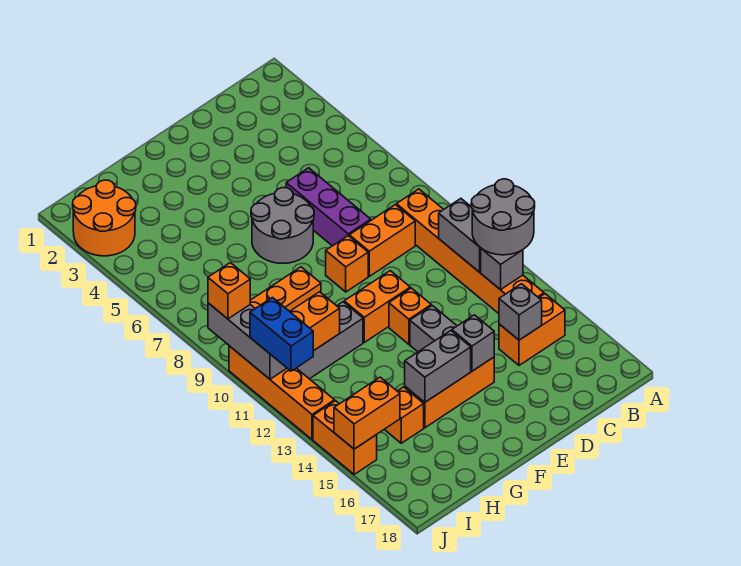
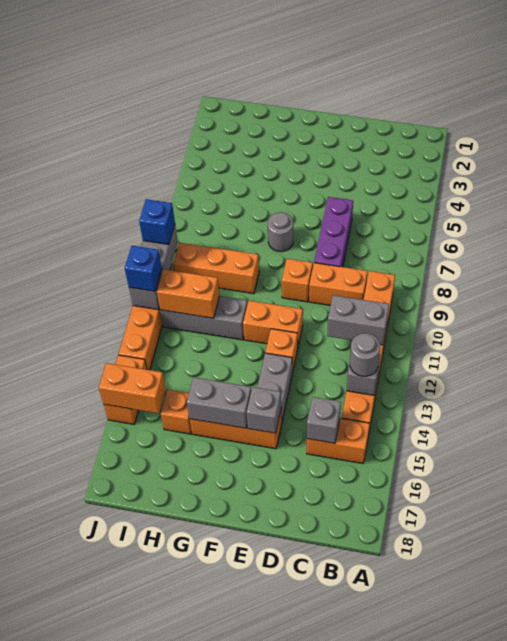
grey 2x2 round brick [471,179,535,255] -> grey 1x1 round brick [350,333,380,376]
grey 1x2 brick [439,199,481,272] -> grey 1x2 brick turned to [327,295,389,345]
grey 2x2 round brick [251,188,314,263] -> grey 1x1 round brick [268,212,293,252]
orange 2x2 round brick [73,180,136,256] -> none
orange 1x1 brick [208,263,250,319] -> blue 1x1 brick [139,199,175,244]
blue 1x2 brick [250,298,313,371] -> blue 1x1 brick [125,246,162,291]

